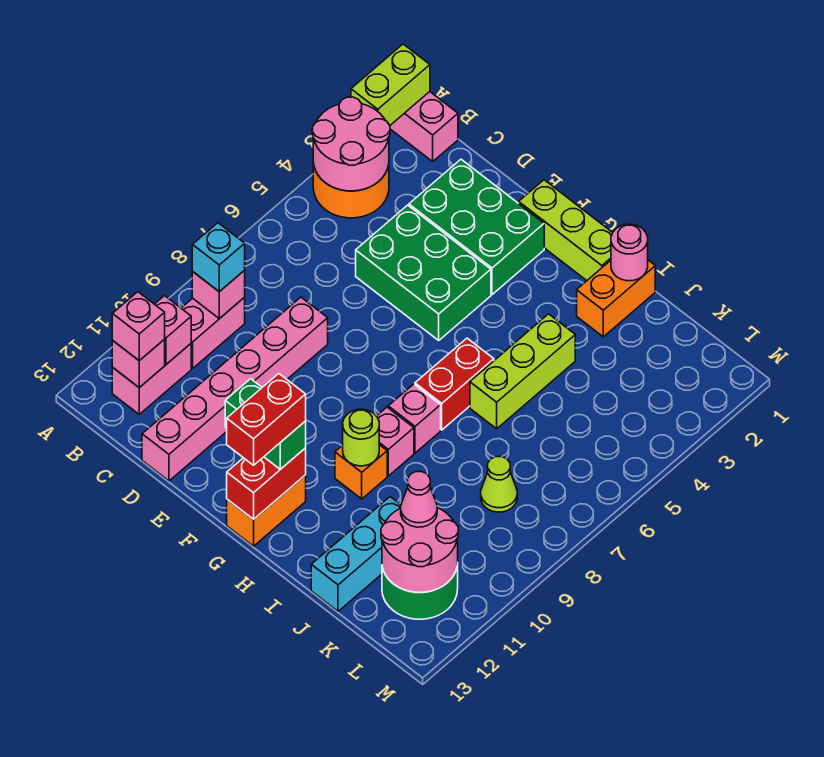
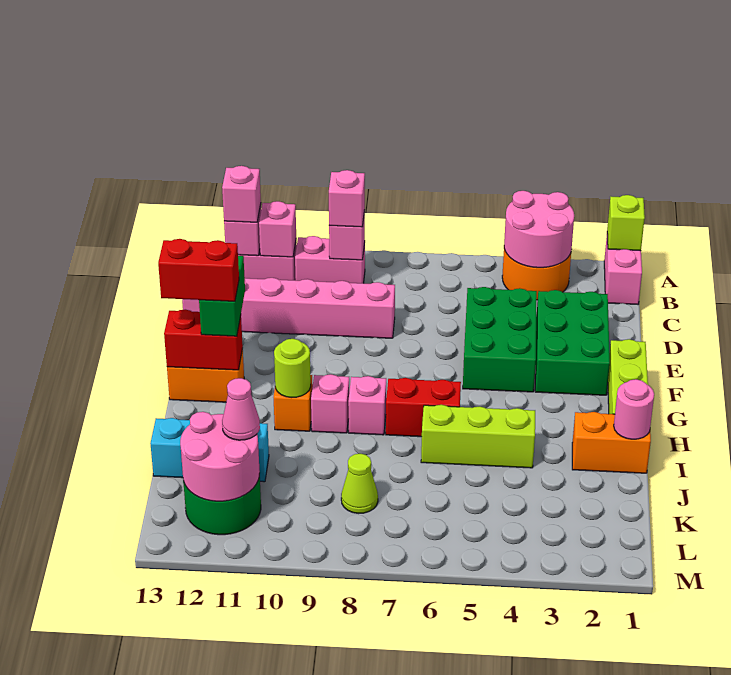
lime 1x2 brick [351,44,430,125] -> lime 1x1 brick [607,195,645,251]
cyan 1x1 brick [192,223,245,292] -> pink 1x1 brick [329,170,365,227]

